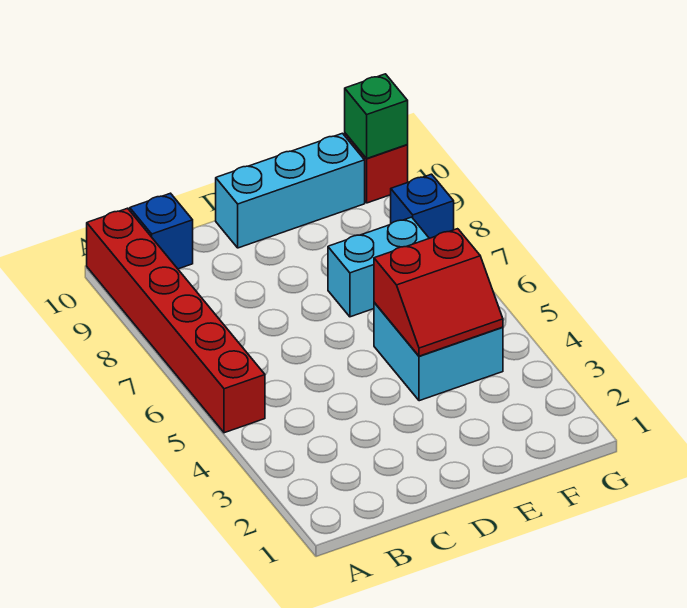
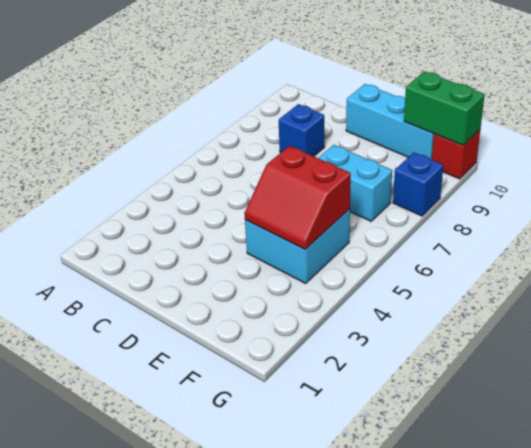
red 1x6 brick [87,208,265,433] -> none
blue 1x1 brick [130,193,193,269] -> blue 1x1 brick moved to [279,104,325,156]
green 1x1 brick [345,74,408,159] -> green 1x2 brick [404,72,485,145]

